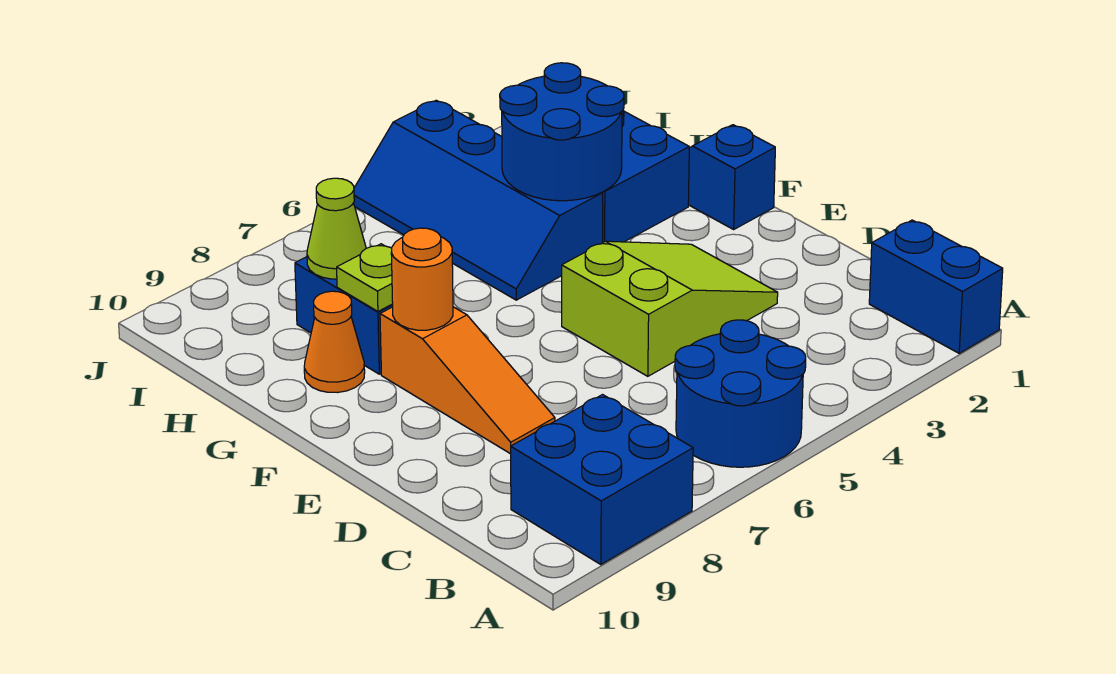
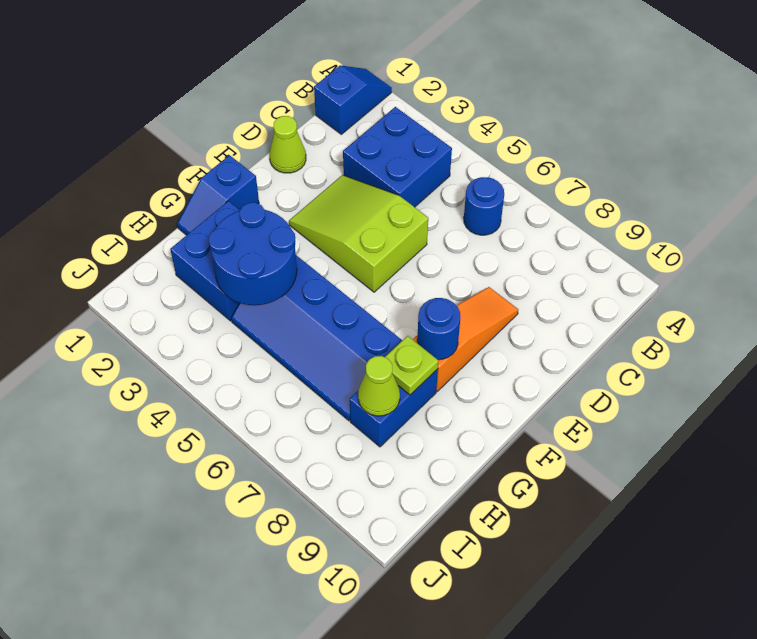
blue 1x2 brick [869,220,1003,353] -> blue 1x2 slope [314,66,392,134]
blue 2x2 round brick [675,320,806,467] -> blue 1x1 round brick [464,177,504,235]
blue 2x2 brick [511,395,693,565] -> blue 2x2 brick moved to [343,107,452,207]
none -> lime 1x1 cone [270,116,306,173]
orange 1x1 round brick [391,228,453,330] -> blue 1x1 round brick [417,298,460,360]
blue 2x4 slope [354,100,603,300] -> blue 2x4 slope turned to [231,255,403,421]
orange 1x1 cone [304,291,365,393] -> none

